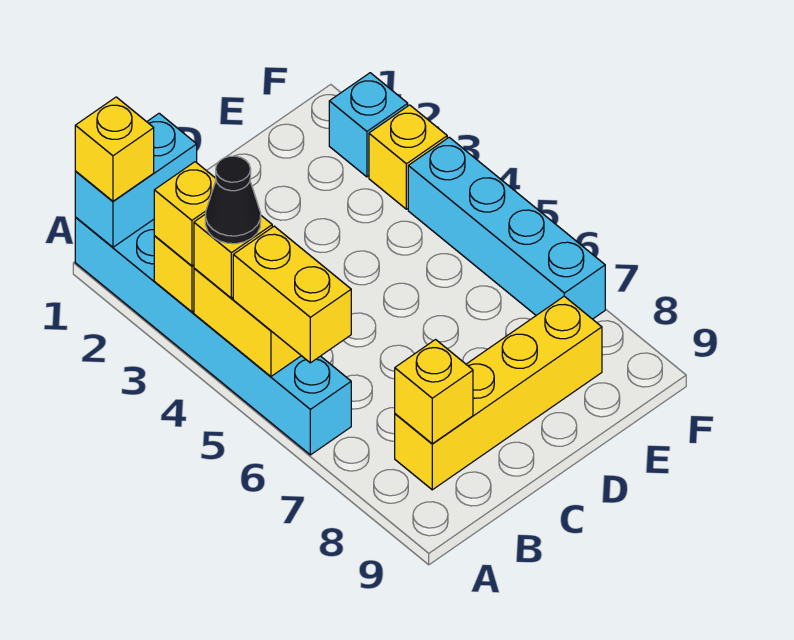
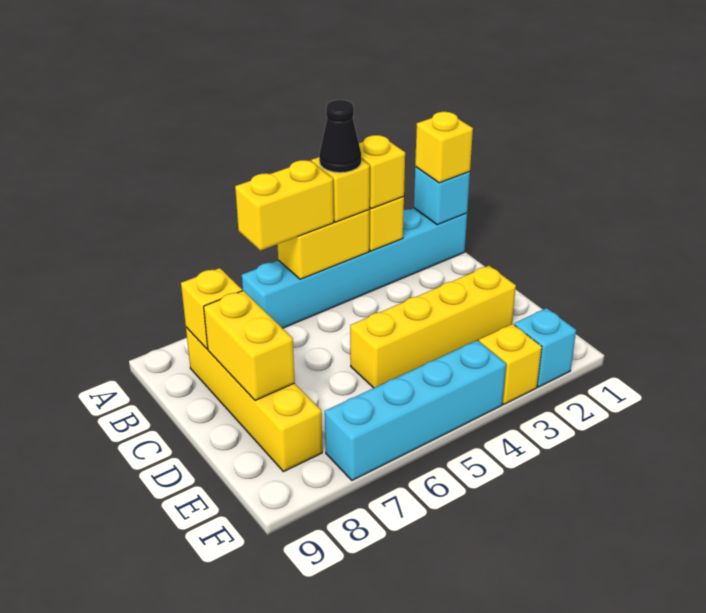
cyan 1x2 brick [75,113,197,247] -> cyan 1x1 brick [414,167,470,225]
none -> yellow 1x2 brick [204,291,295,400]
none -> yellow 1x4 brick [350,266,516,388]

